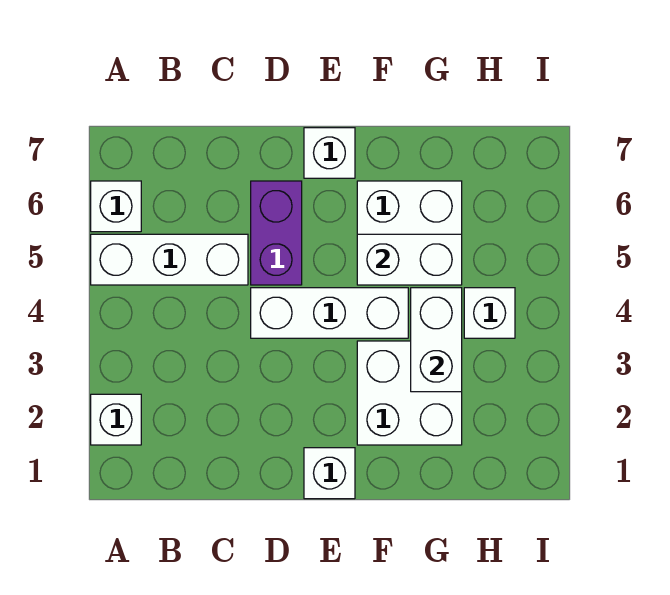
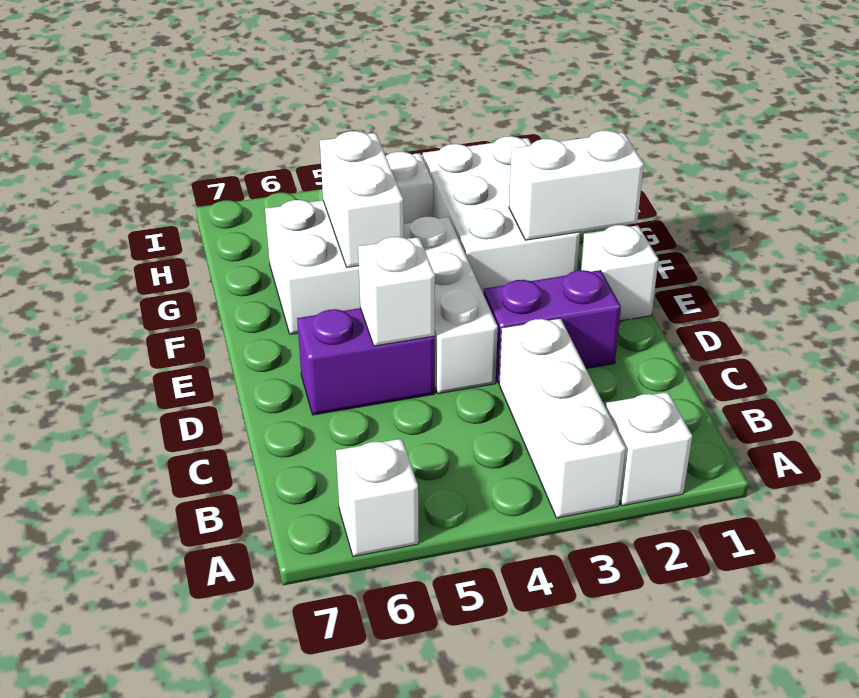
white 1x3 brick [91,234,248,285] -> white 1x3 brick moved to [499,318,626,518]
none -> purple 1x2 brick [484,270,621,383]
white 1x1 brick [304,128,355,178] -> white 1x1 brick moved to [358,237,435,346]
white 2x2 brick [357,341,462,445] -> white 2x3 brick [423,136,580,294]
white 1x2 brick [411,288,462,392] -> white 1x2 brick moved to [509,131,644,240]

